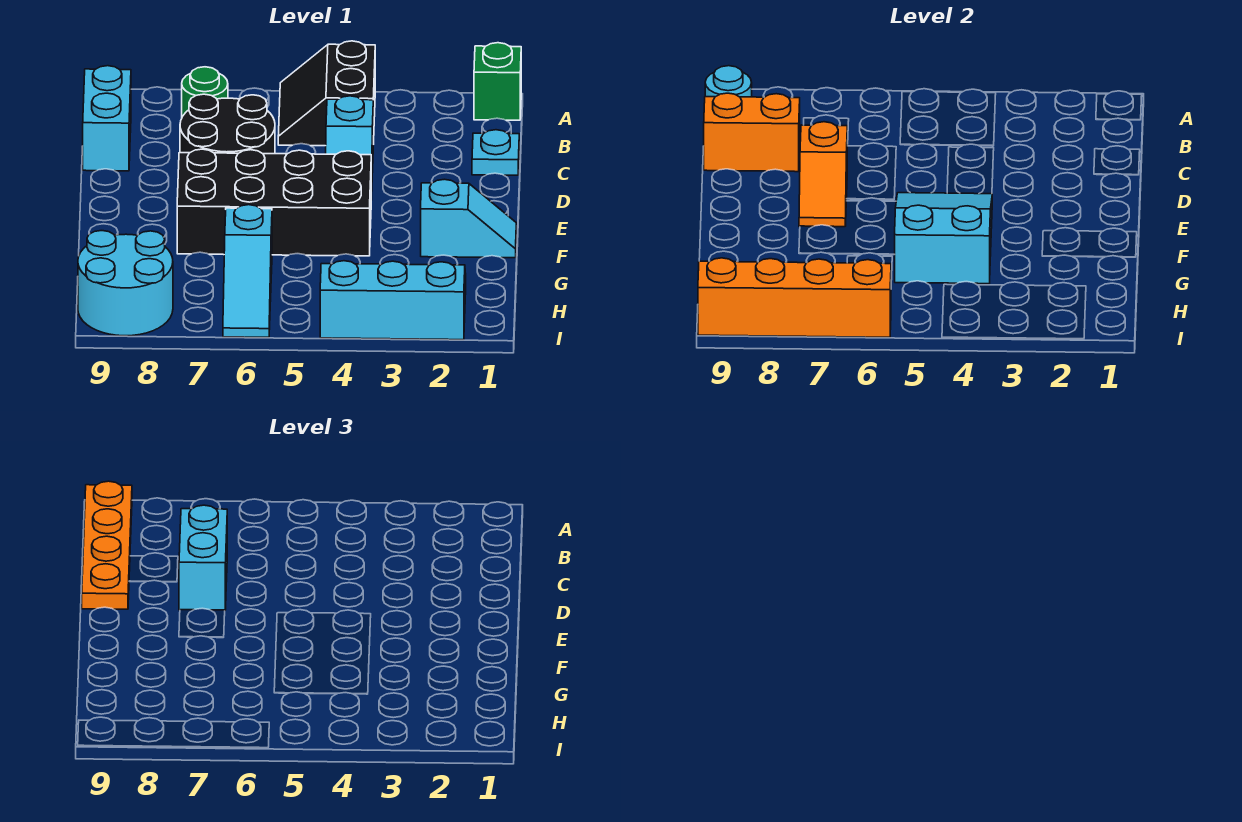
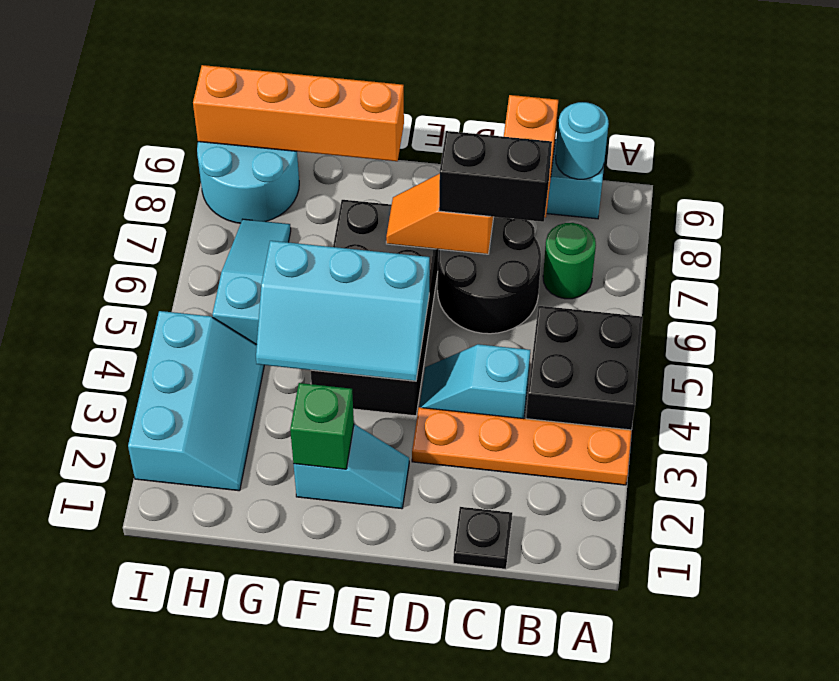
green 1x1 brick [474,43,521,120] -> green 1x1 brick moved to [290,383,354,469]
black 2x2 slope [278,41,375,146] -> black 2x2 brick [526,306,643,430]
orange 1x4 plate [82,481,132,609] -> orange 1x4 plate moved to [412,407,632,485]
cyan 1x1 plate [472,130,519,175] -> black 1x1 plate [453,507,512,569]
cyan 1x2 brick [179,505,227,610] -> black 1x2 brick [439,131,552,222]
cyan 2x3 slope [894,193,992,284] -> cyan 2x3 slope turned to [256,241,430,381]
cyan 1x2 slope [421,179,516,258] -> cyan 1x2 slope turned to [294,424,409,509]
cyan 1x3 slope [223,205,272,337] -> cyan 1x3 slope turned to [212,219,291,345]
orange 1x4 brick [698,258,891,337] -> orange 1x4 brick turned to [193,65,404,161]

